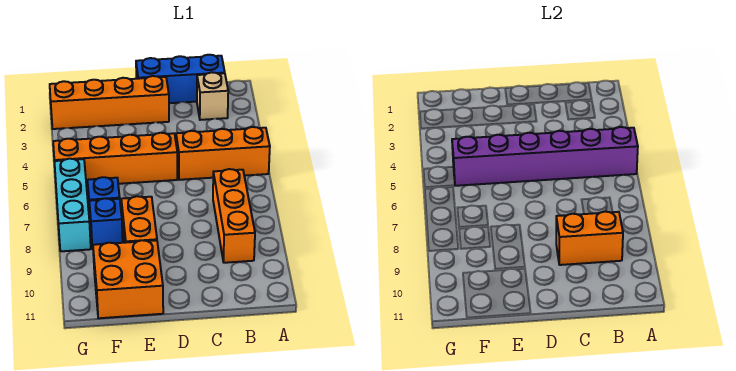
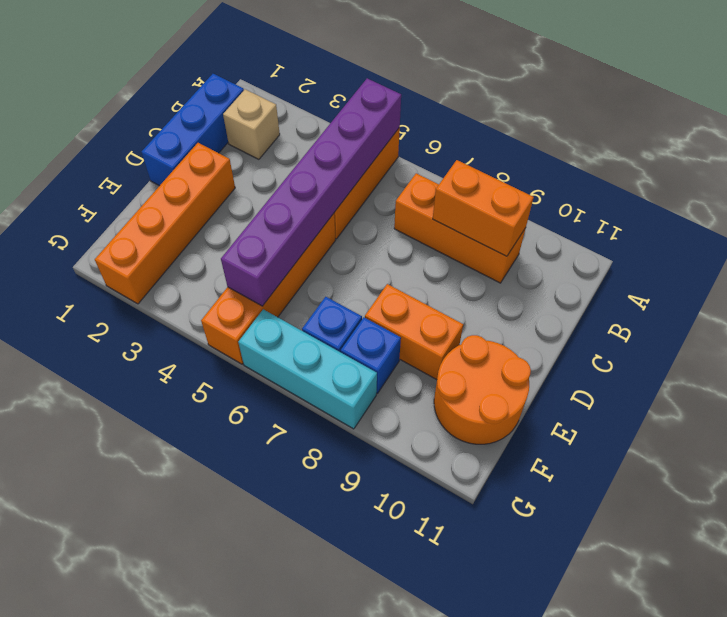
orange 1x2 brick [556,212,623,265] -> orange 1x2 brick turned to [433,160,534,256]
orange 2x2 brick [93,240,163,318] -> orange 2x2 round brick [434,335,531,444]

